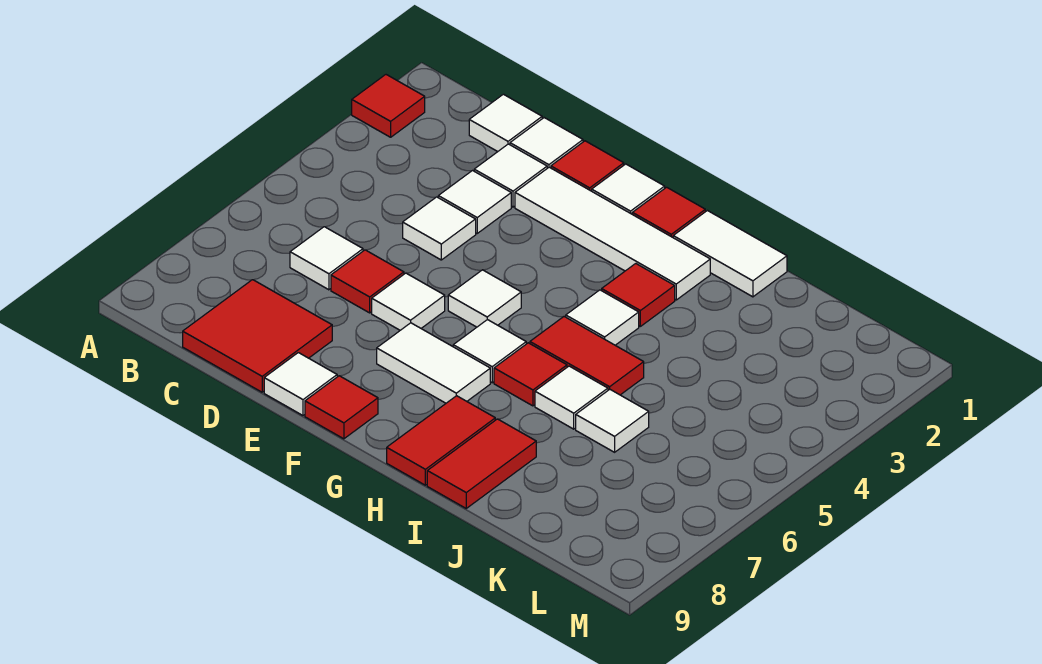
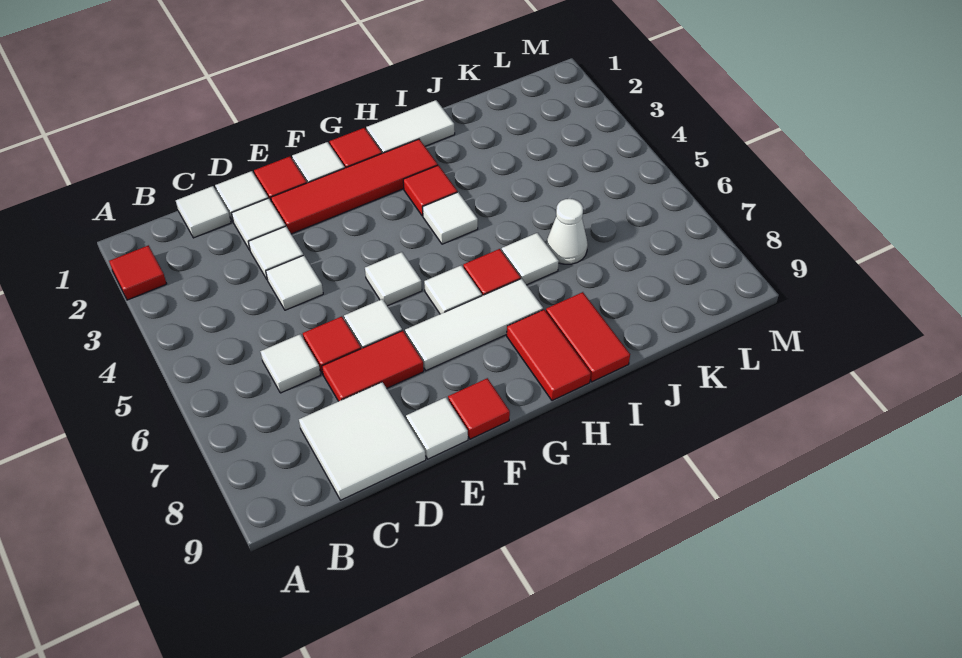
red 2x2 tile [183,280,332,392] -> white 2x2 tile [299,382,426,500]
white 1x4 tile [515,167,710,300] -> red 1x4 tile [271,139,438,234]
white 1x2 tile [377,323,490,403] -> white 1x3 tile [405,279,543,371]
red 1x2 tile [530,317,644,395] -> red 1x2 tile moved to [322,331,424,401]
white 1x1 tile [576,389,649,452] -> white 1x1 cone [547,199,588,264]

